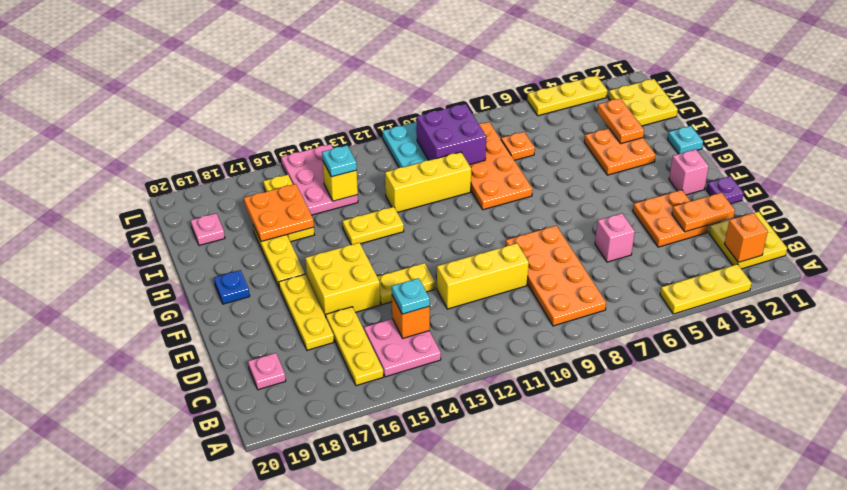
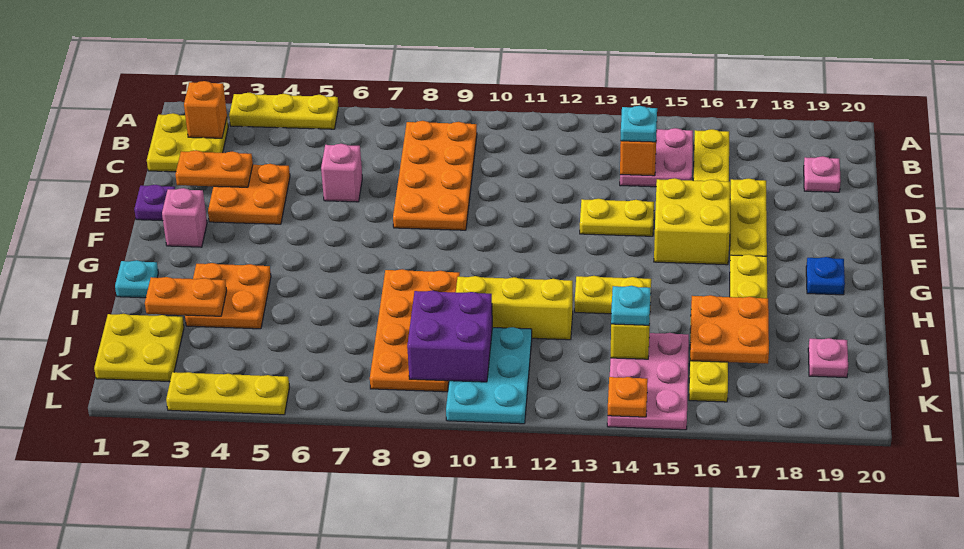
yellow 1x3 brick [437,243,529,309] -> none
orange 1x2 plate [597,98,644,143] -> orange 1x2 plate turned to [145,277,227,316]
orange 1x1 plate [501,132,535,160] -> orange 1x1 plate moved to [608,377,648,417]

